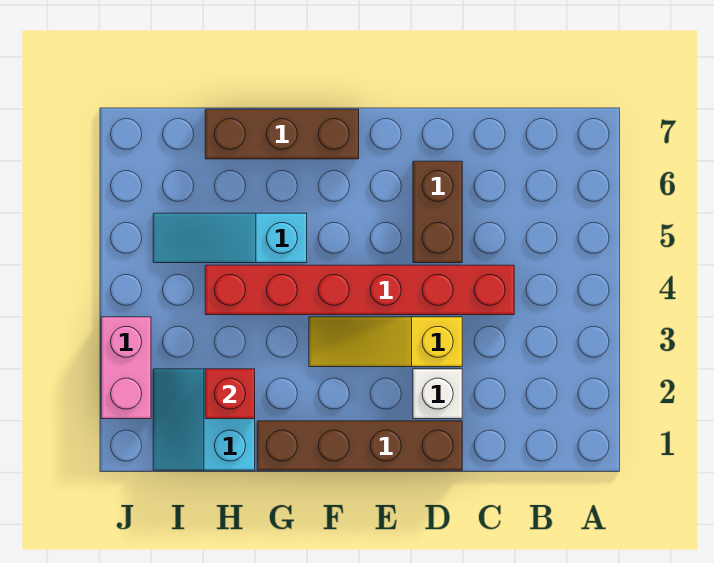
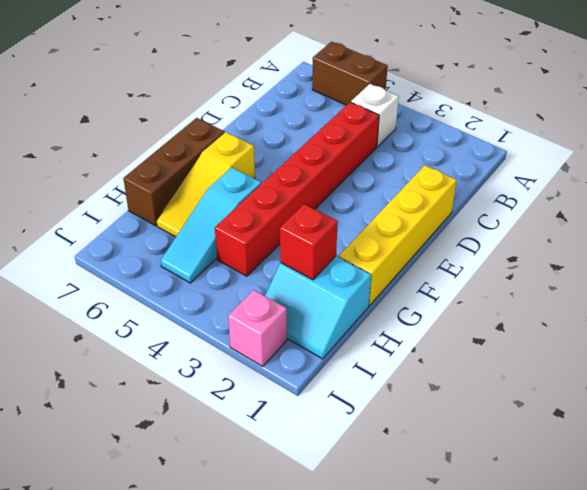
brown 1x4 brick [257,421,462,470] -> yellow 1x4 brick [339,165,457,305]
white 1x1 brick [413,369,462,419] -> white 1x1 brick moved to [351,84,399,147]
yellow 1x3 slope [309,317,462,367] -> yellow 1x3 slope moved to [157,132,255,237]
brown 1x2 brick [413,161,462,263] -> brown 1x2 brick moved to [312,42,388,105]
pink 1x2 brick [101,317,151,419] -> pink 1x1 brick [228,290,287,366]

